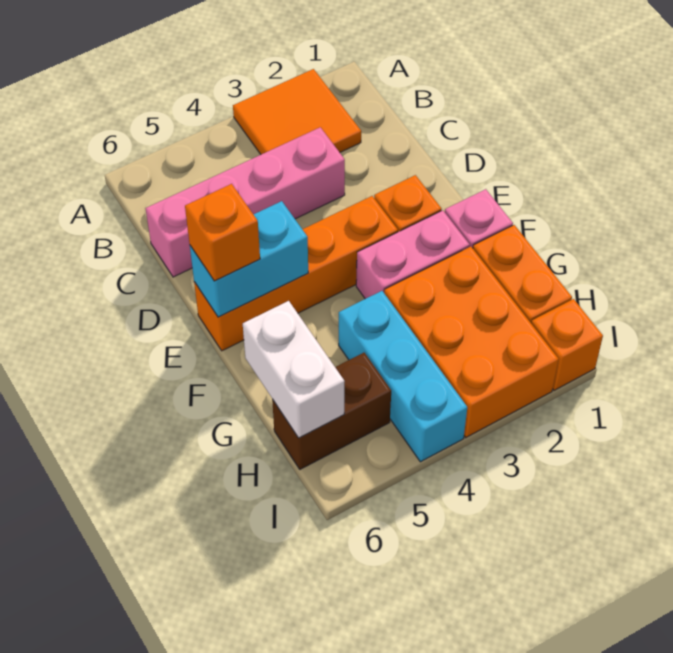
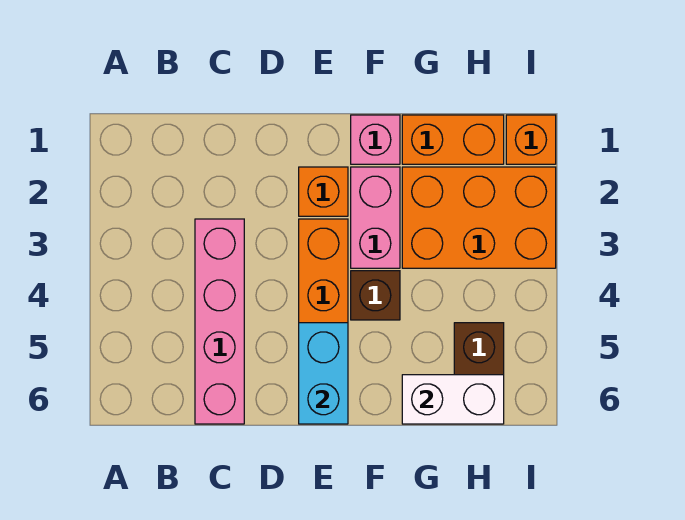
orange 2x2 tile [233,69,361,154] -> none
orange 1x1 brick [185,184,260,281] -> none
none -> brown 1x1 brick [351,271,400,320]
cyan 1x3 brick [339,291,467,462] -> none

